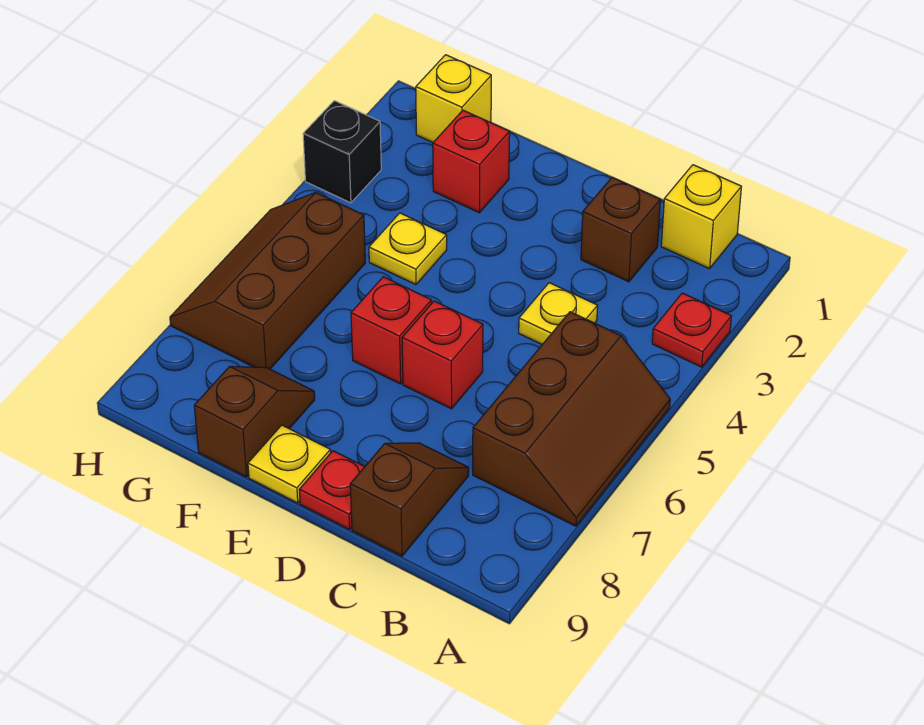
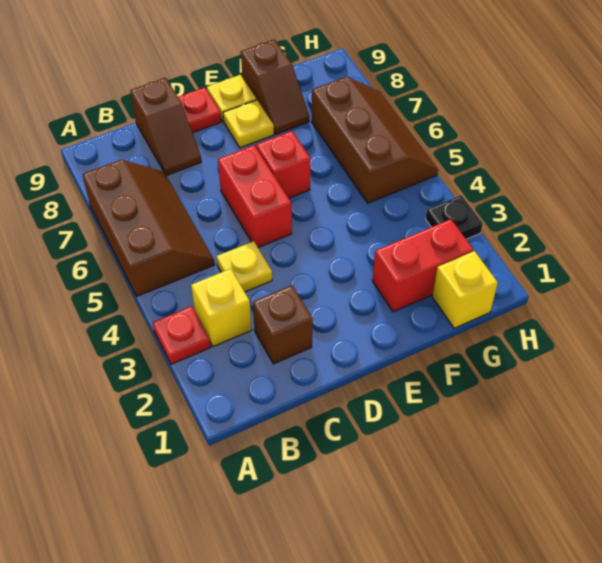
brown 2x3 slope [473,312,670,526] -> brown 2x3 slope turned to [82,160,215,297]
yellow 1x1 brick [661,165,741,269] -> yellow 1x1 brick moved to [191,269,252,347]
red 1x1 brick [402,301,483,409] -> red 1x2 brick [218,145,292,247]
red 1x1 brick [433,110,510,213] -> red 1x2 brick [373,219,473,312]
yellow 1x1 plate [369,213,447,285] -> yellow 1x1 plate moved to [223,100,274,148]
black 1x1 brick [303,101,381,203] -> black 1x1 plate [426,195,483,239]

